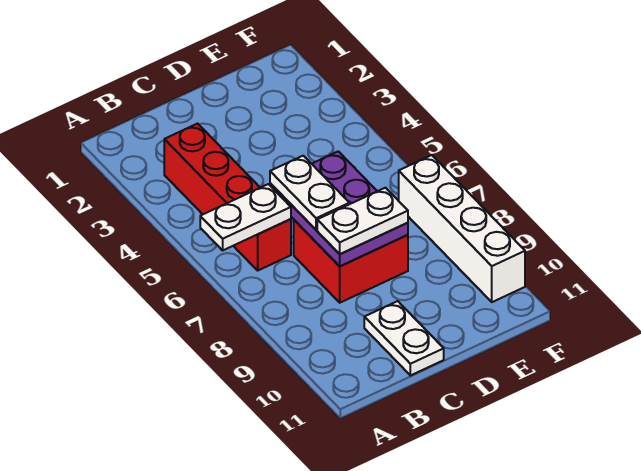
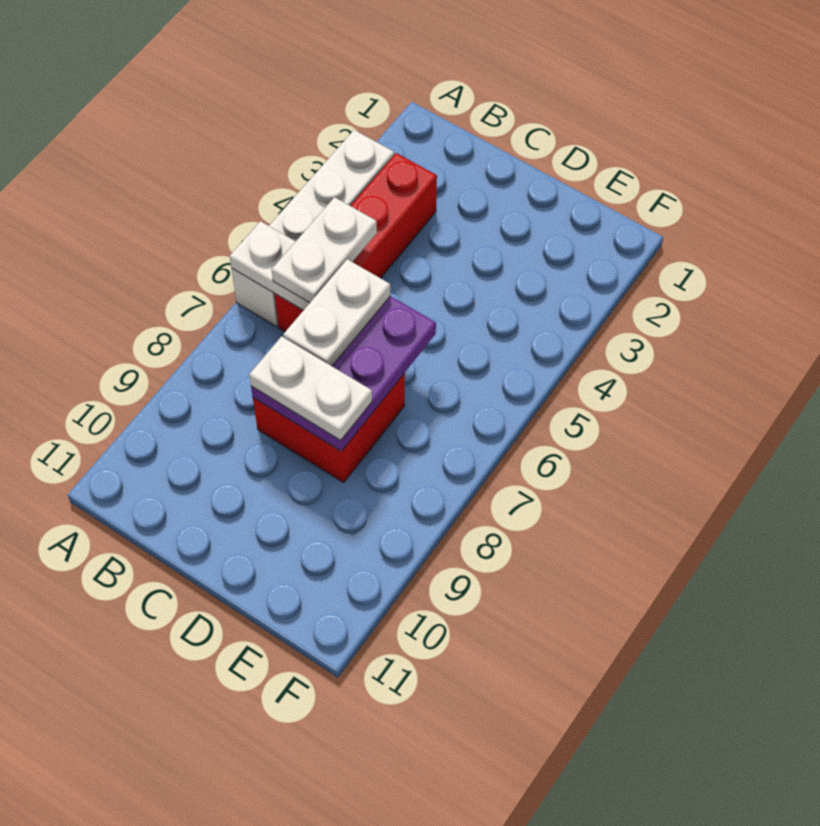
white 1x2 plate [364,301,444,376] -> white 1x2 plate moved to [272,197,377,303]
white 1x4 brick [399,155,525,302] -> white 1x4 brick moved to [231,130,394,326]

